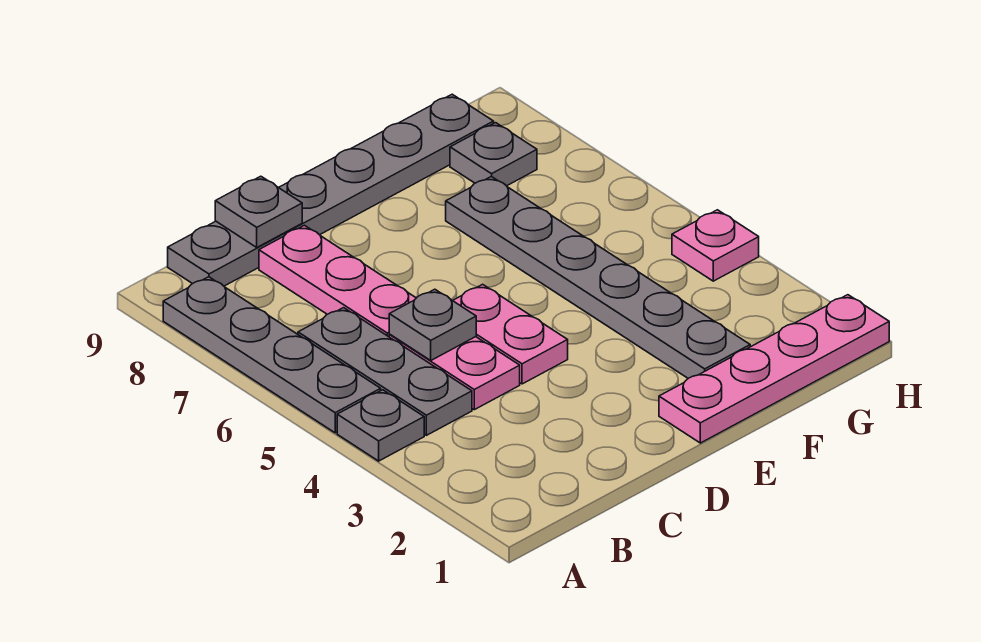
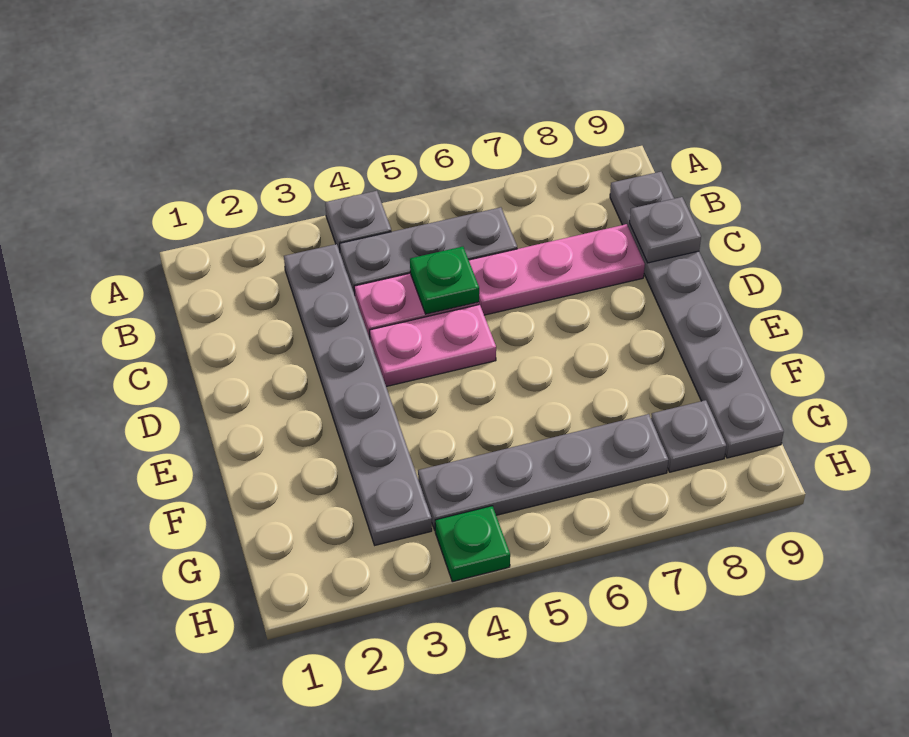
grey 1x4 plate [163,277,381,433] -> grey 1x4 plate moved to [418,414,668,530]
grey 1x1 plate [389,289,476,360] -> green 1x1 plate [410,247,479,314]
pink 1x4 plate [659,295,889,443] -> none
grey 1x6 plate [446,176,750,378] -> grey 1x6 plate turned to [284,244,432,545]
pink 1x1 plate [672,210,759,281] -> green 1x1 plate [435,506,510,582]

